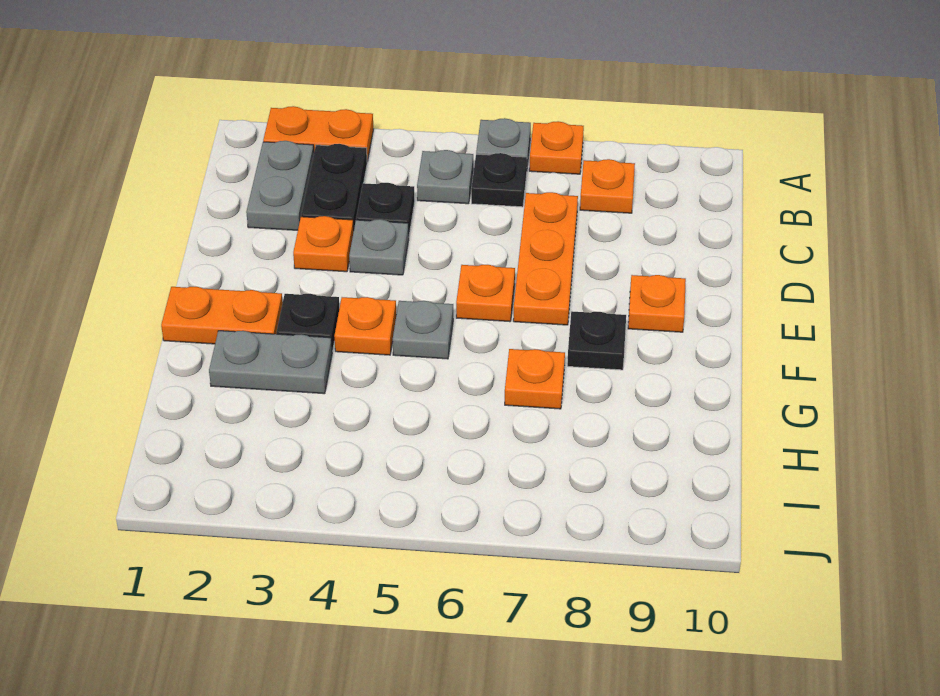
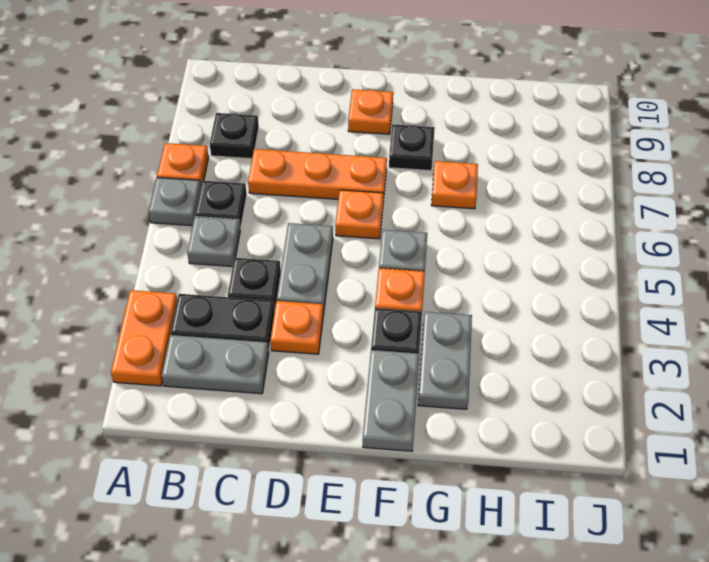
orange 1x1 plate [580,159,635,213] -> black 1x1 plate [210,113,259,159]
grey 1x1 plate [349,219,409,275] -> grey 1x2 plate [277,223,333,313]
orange 1x2 plate [161,287,283,344] -> grey 1x2 plate [363,350,419,451]

